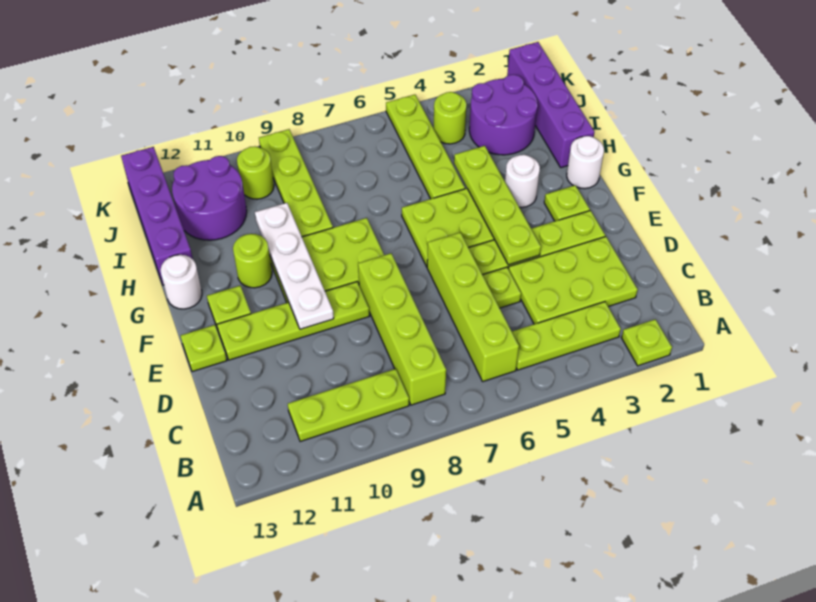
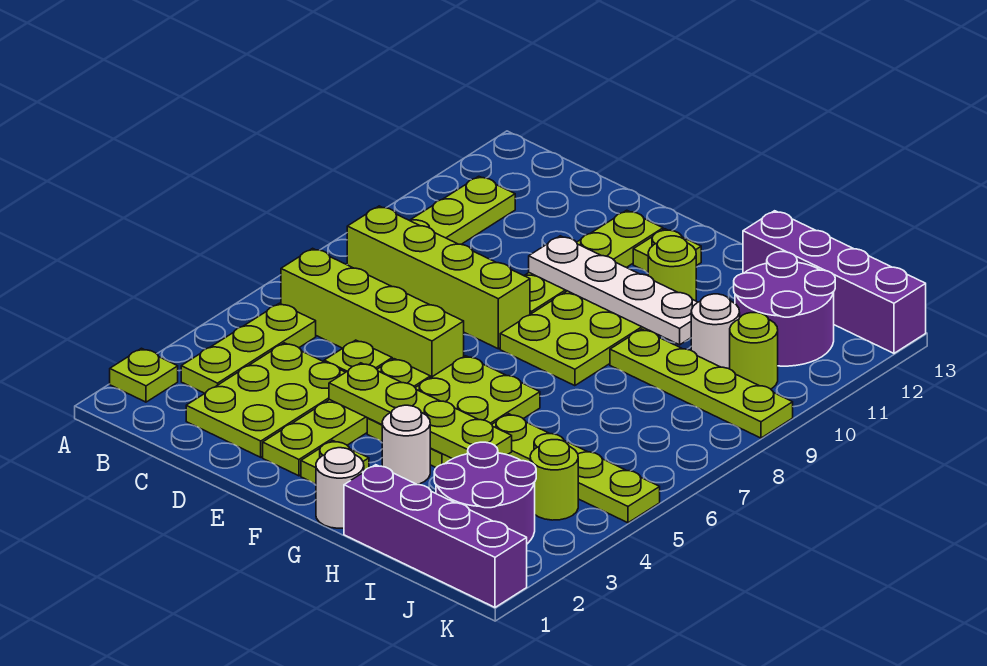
lime 1x1 plate [181,325,227,372] -> none
white 1x1 round brick [161,255,202,309] -> white 1x1 round brick moved to [691,294,740,369]

